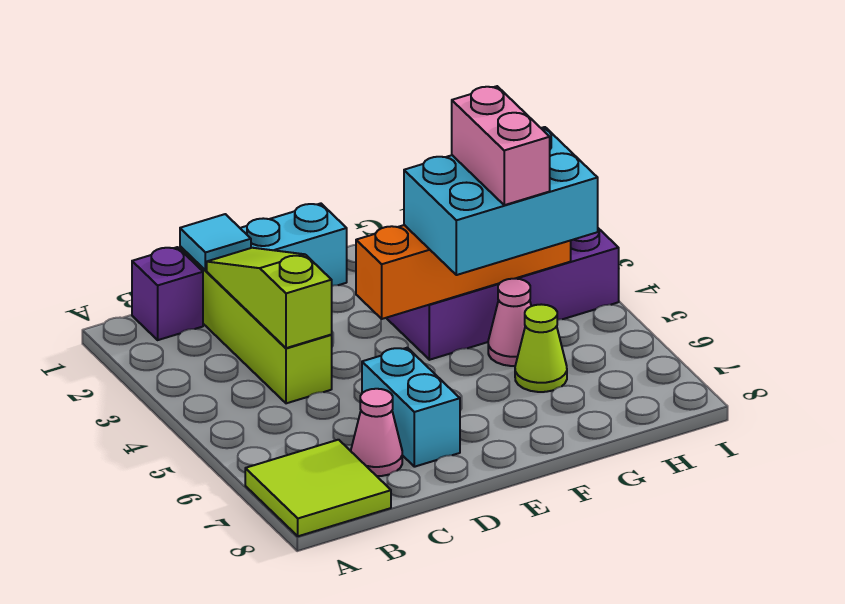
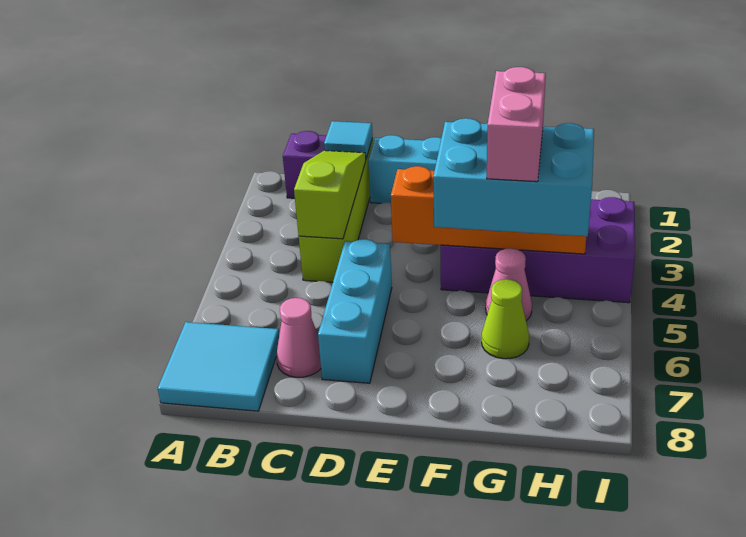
lime 2x2 tile [245,440,391,536] -> cyan 2x2 tile [158,322,279,411]
cyan 1x2 brick [362,348,460,467] -> cyan 1x3 brick [318,239,392,383]

